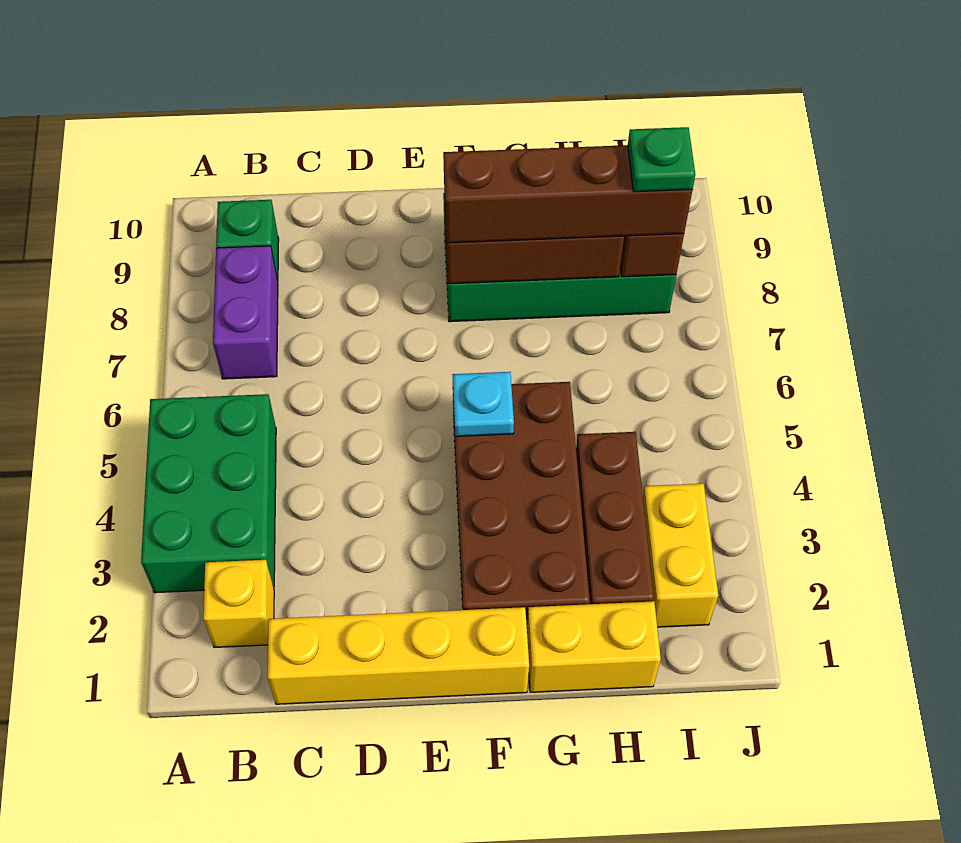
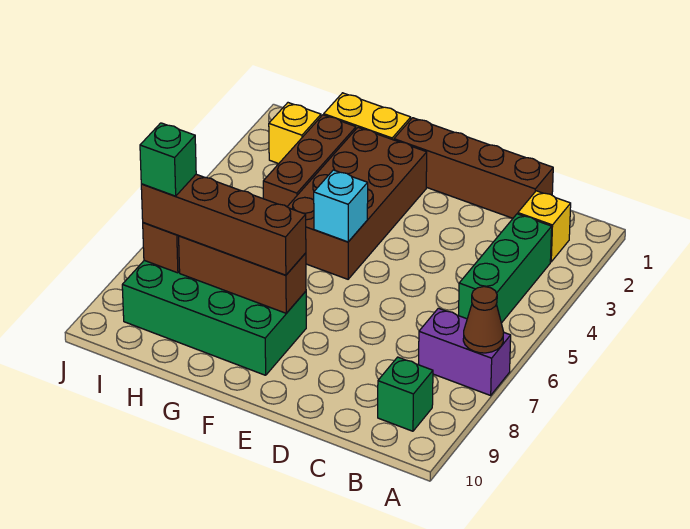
green 2x3 brick [141,394,276,593] -> green 1x3 brick [459,214,552,323]
none -> brown 1x1 cone [463,287,504,353]
purple 1x2 brick [213,246,278,379] -> purple 1x2 brick turned to [419,308,511,395]
yellow 1x4 brick [268,607,529,704] -> brown 1x4 brick [394,118,553,218]
cyan 1x1 plate [453,372,514,436] -> cyan 1x1 brick [314,170,368,242]
yellow 1x2 brick [643,484,718,627] -> yellow 1x1 brick [269,103,321,164]
green 1x1 plate [628,127,695,192] -> green 1x1 brick [140,123,196,196]

